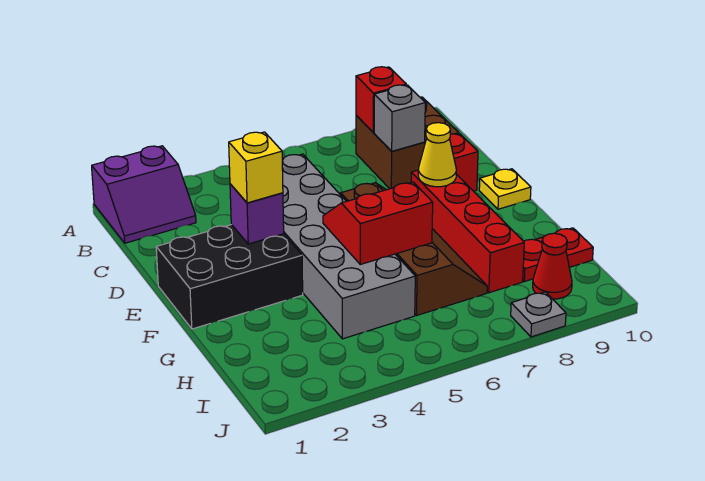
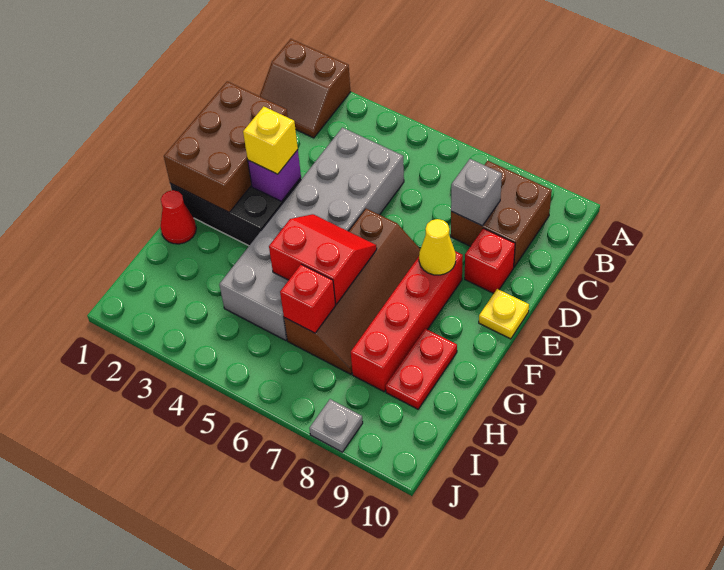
purple 2x2 slope [92,146,196,243] -> brown 2x2 slope [260,39,351,138]
red 1x1 brick [356,67,406,132] -> red 1x1 brick moved to [280,264,336,333]
none -> brown 2x3 brick [164,81,288,212]
red 1x2 plate [523,228,593,282] -> red 1x2 plate turned to [386,329,457,409]
red 1x1 cone [533,233,572,299] -> red 1x1 cone moved to [161,190,196,244]

